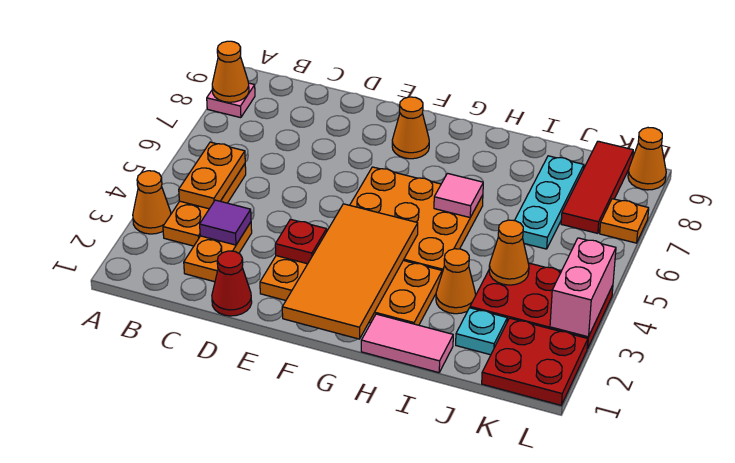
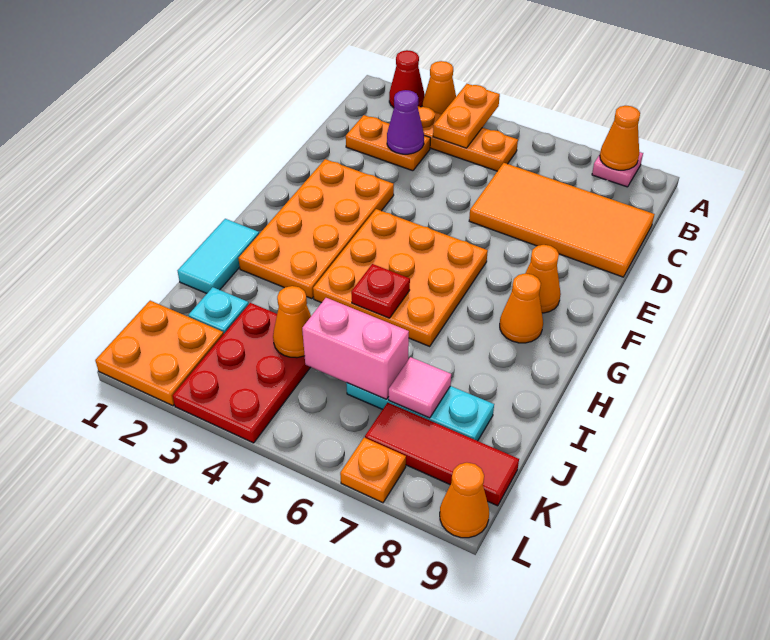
orange 1x2 plate [179,142,245,209] -> orange 1x2 plate turned to [433,84,500,148]
purple 1x1 tile [200,200,251,245] -> purple 1x1 cone [387,90,424,154]
red 1x1 cone [212,251,252,316] -> red 1x1 cone moved to [389,50,424,108]
red 1x1 plate [275,219,327,264] -> red 1x1 plate moved to [351,264,410,318]
orange 2x4 tile [282,204,418,339] -> orange 2x4 tile moved to [469,163,655,277]
pink 1x2 tile [361,314,453,373] -> cyan 1x2 tile [178,219,259,293]
pink 1x1 tile [434,173,483,217] -> pink 1x1 tile moved to [389,357,451,418]
orange 1x1 cone [436,249,476,314] -> orange 1x1 cone moved to [500,274,543,343]
red 2x2 plate [482,318,588,405] -> orange 2x2 plate [95,301,224,406]
pink 1x2 brick [550,238,616,337] -> pink 1x2 brick moved to [302,298,409,399]

